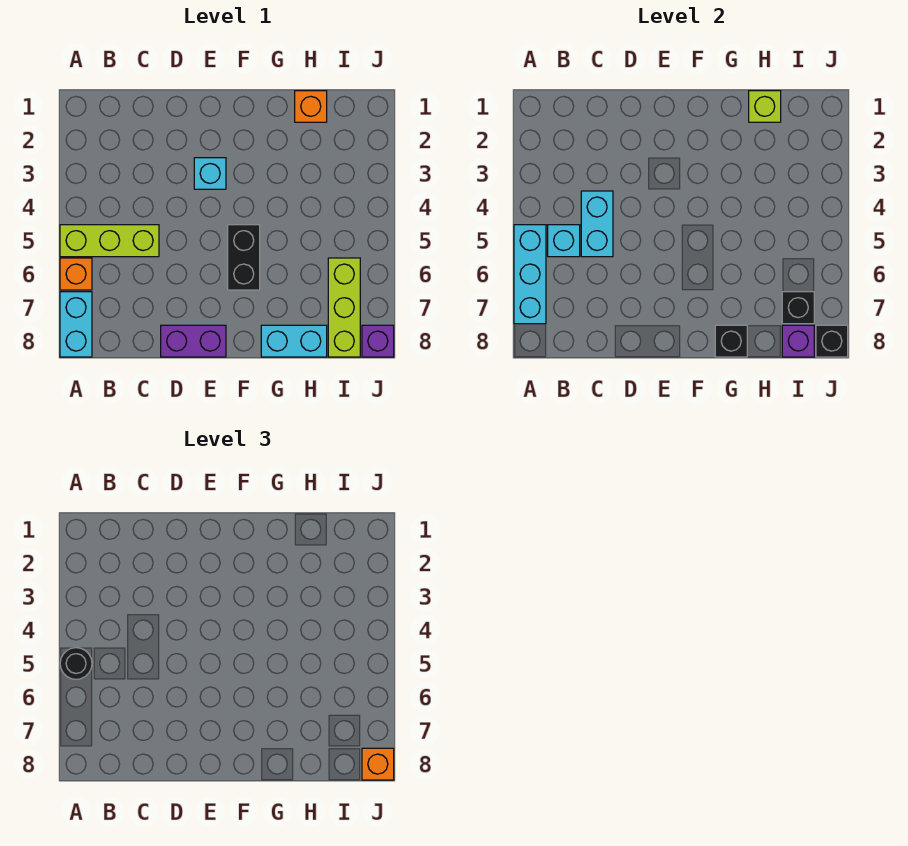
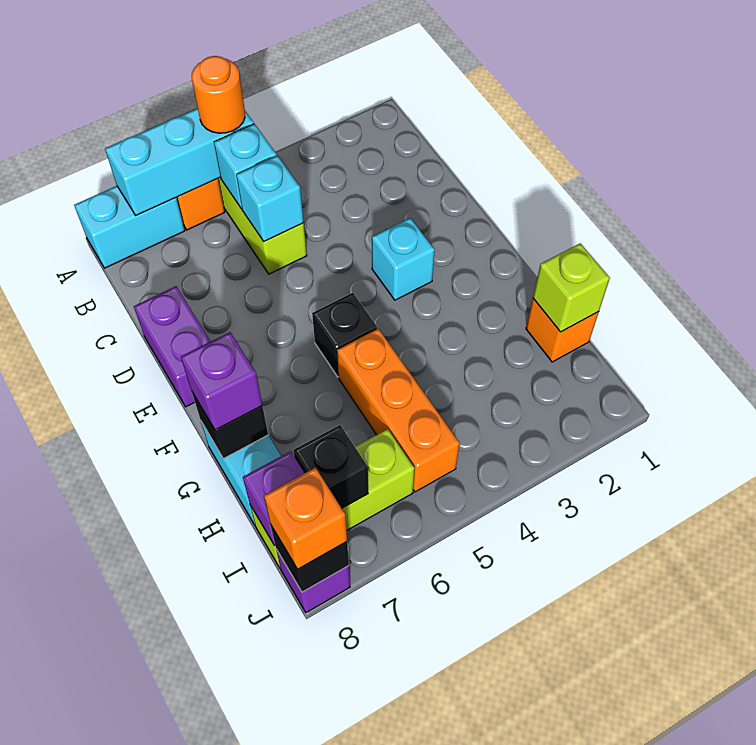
black 1x1 round brick [60,648,92,679] -> orange 1x1 round brick [192,56,245,133]
cyan 1x2 brick [581,191,613,257] -> cyan 1x1 brick [236,156,304,242]
black 1x2 brick [228,225,260,290] -> black 1x1 brick [312,293,377,377]
none -> orange 1x3 brick [337,329,460,492]
none -> purple 1x1 brick [181,332,262,430]

